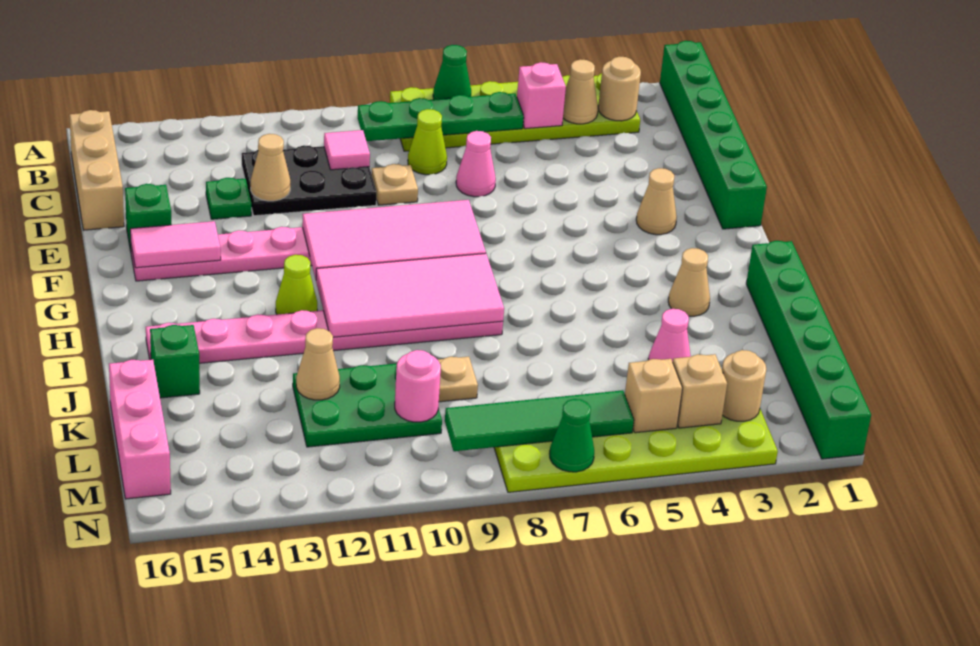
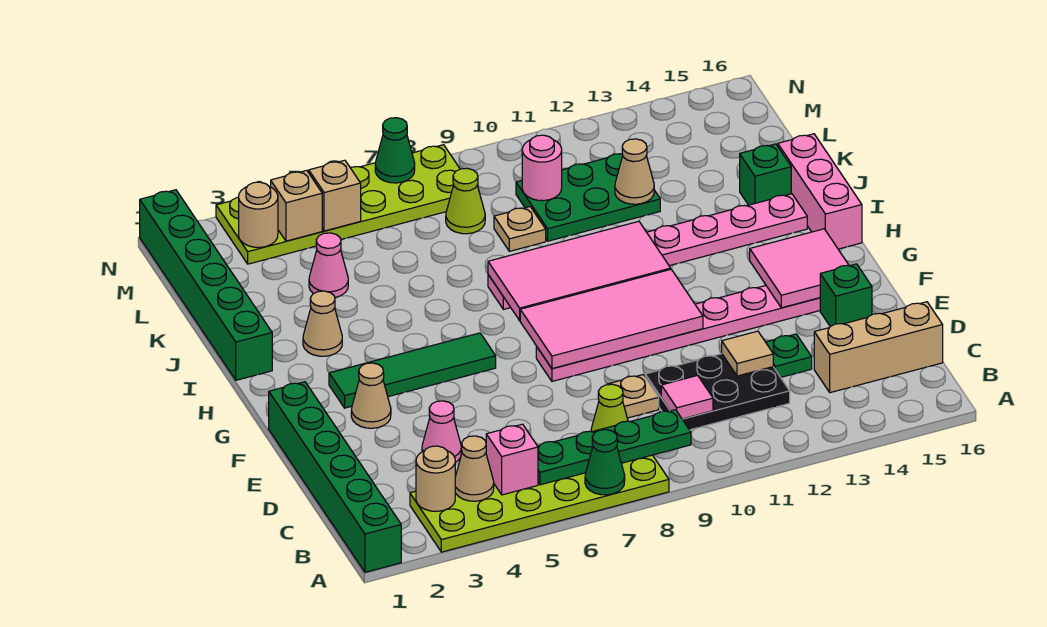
tan 1x3 brick [69,110,124,230] -> tan 1x3 brick turned to [814,302,943,393]
pink 1x1 cone [456,131,496,197] -> pink 1x1 cone moved to [422,401,461,463]
tan 1x1 cone [251,134,290,201] -> tan 1x1 tile [722,331,773,376]
pink 1x2 tile [130,221,221,268] -> pink 2x2 tile [750,229,849,308]
lime 1x1 cone [276,255,317,315] -> lime 1x1 cone moved to [446,168,485,234]
pink 1x3 brick [109,359,171,499] -> pink 1x3 brick moved to [778,134,862,249]
green 1x4 tile [445,390,634,451] -> green 1x4 tile moved to [329,333,496,408]

